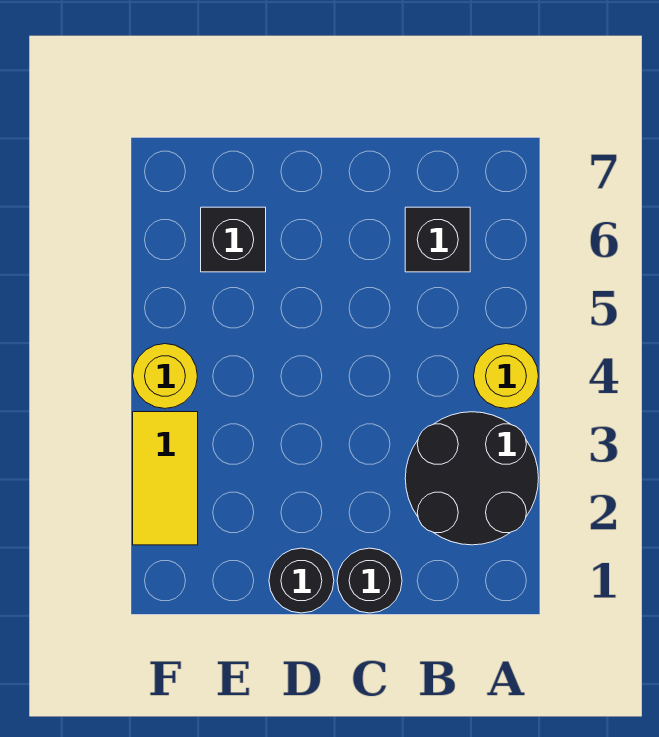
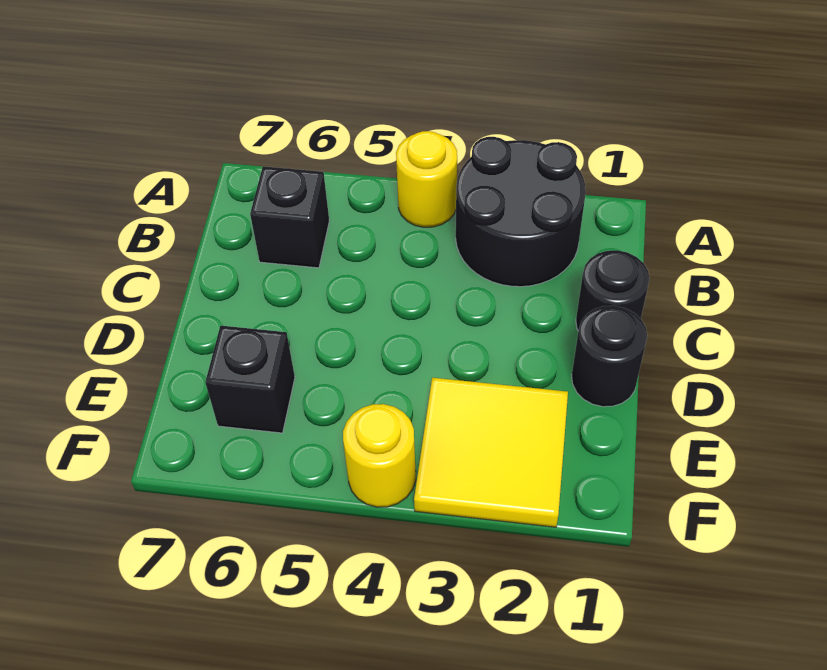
yellow 1x2 tile [133,412,198,545] -> yellow 2x2 tile [414,378,568,527]

